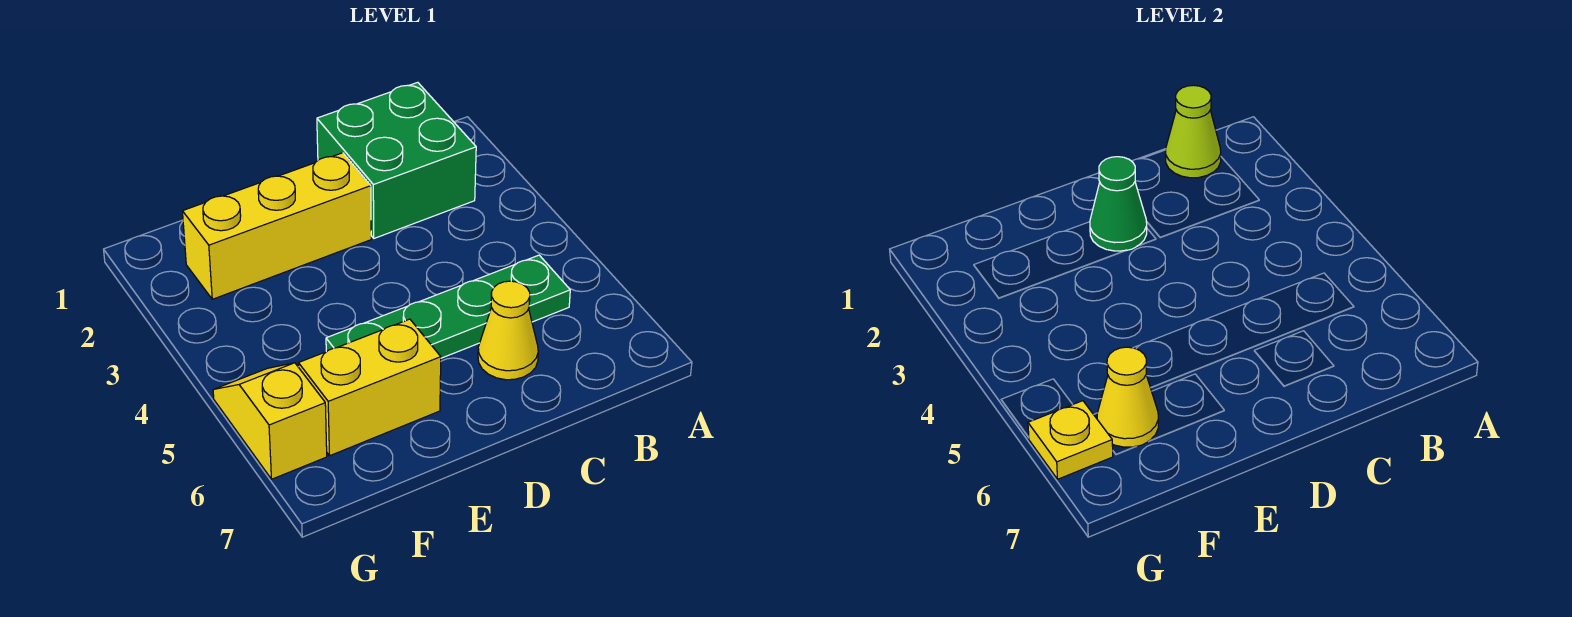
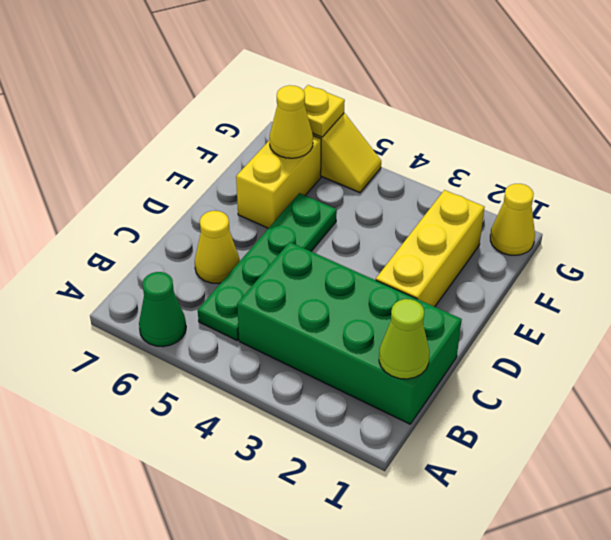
green 2x2 brick [317,82,476,238] -> green 2x4 brick [237,242,462,424]
green 1x1 cone [1090,157,1147,251] -> green 1x1 cone moved to [139,272,186,347]
none -> yellow 1x1 cone [490,184,535,255]

